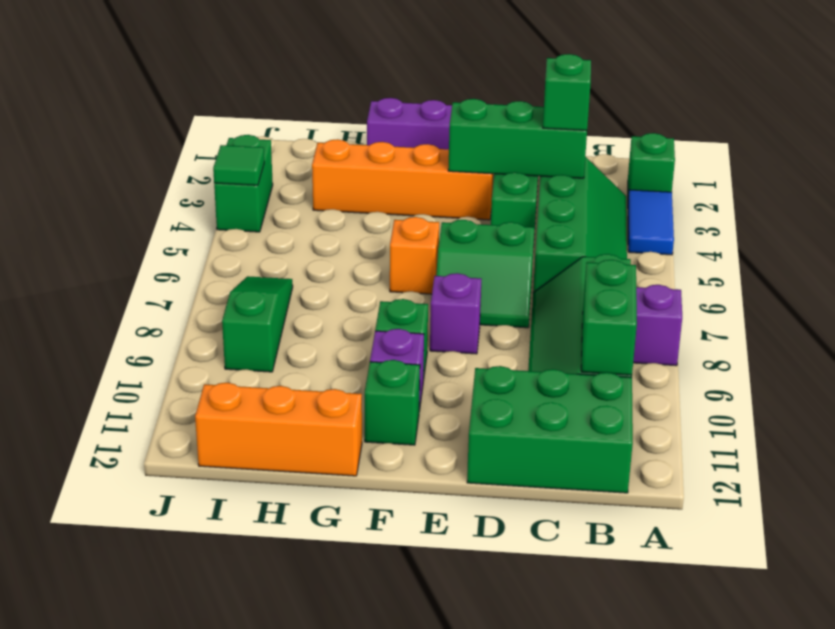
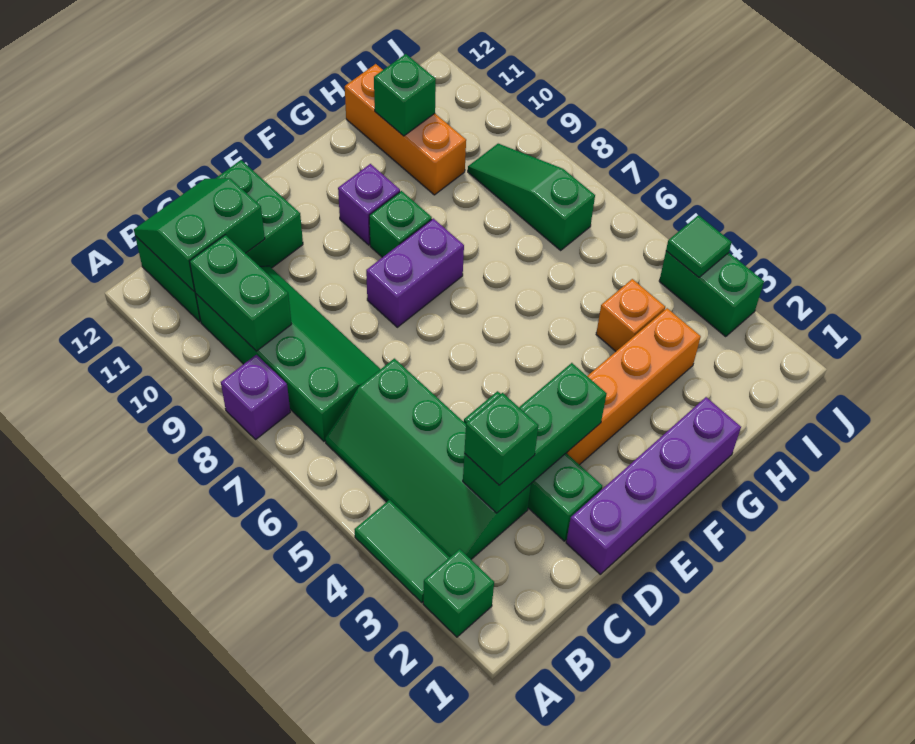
blue 1x2 tile [628,190,674,255] -> green 1x2 tile [354,500,450,602]
green 2x2 slope [436,220,535,328] -> green 2x2 slope moved to [134,178,265,291]
purple 1x1 brick [430,273,481,354] -> purple 1x2 brick [366,218,464,327]
orange 1x1 brick [390,217,439,294] -> orange 1x1 brick moved to [596,279,665,351]
green 1x1 brick [365,360,420,445] -> green 1x1 brick moved to [374,54,436,136]
orange 1x3 brick [195,383,362,476] -> orange 1x3 brick turned to [345,64,466,195]
green 1x3 slope [222,276,293,372] -> green 1x3 slope turned to [468,144,595,250]

